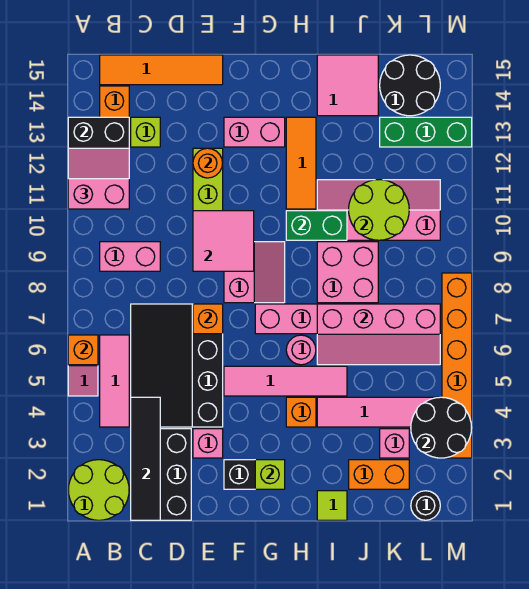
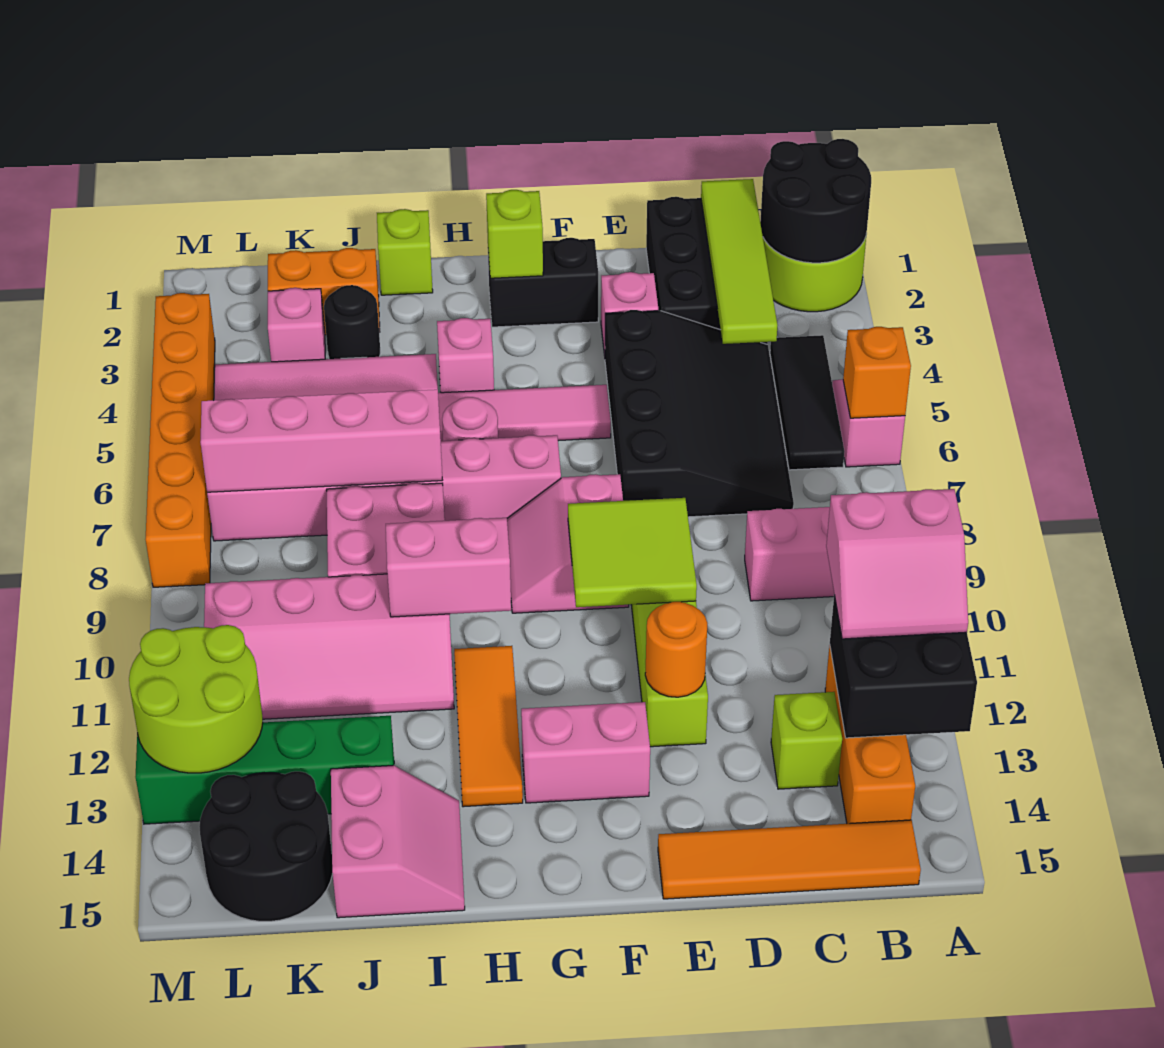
pink 1x3 tile [100,335,129,427] -> black 1x3 tile [770,335,844,470]
black 1x4 tile [131,397,160,520] -> lime 1x4 tile [701,179,777,344]
orange 1x1 brick [193,304,223,334] -> none
pink 2x2 tile [193,211,254,271] -> lime 2x2 tile [568,498,697,607]
orange 1x1 brick [286,397,316,427] -> pink 1x1 brick [437,318,494,393]
green 1x2 brick [286,211,347,240] -> pink 1x2 brick [386,518,511,617]
lime 1x1 tile [317,491,347,520] -> lime 1x1 brick [377,209,433,295]
pink 2x2 tile [317,55,378,116] -> pink 2x2 slope [331,766,465,918]
lime 2x2 round brick [349,180,409,240] -> lime 2x2 round brick moved to [129,625,263,773]
green 1x3 brick [380,117,472,147] -> green 1x4 brick [135,716,394,824]
black 1x1 round brick [411,491,440,520] -> black 1x1 round brick moved to [324,285,380,359]
black 2x2 round brick [411,397,472,458] -> black 2x2 round brick moved to [760,139,871,263]

